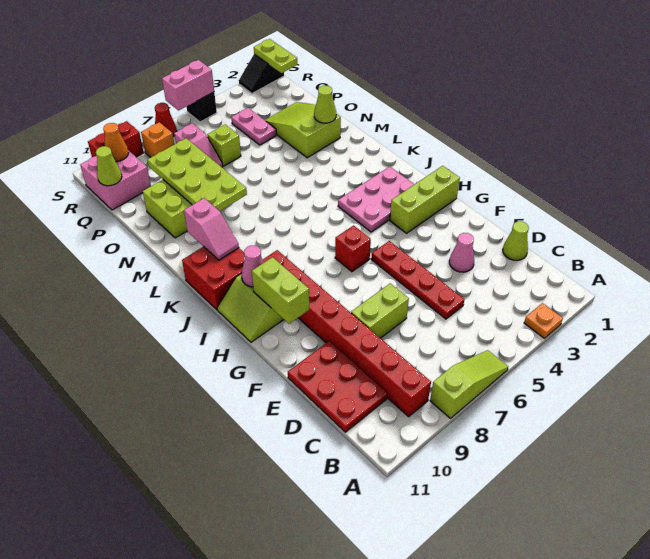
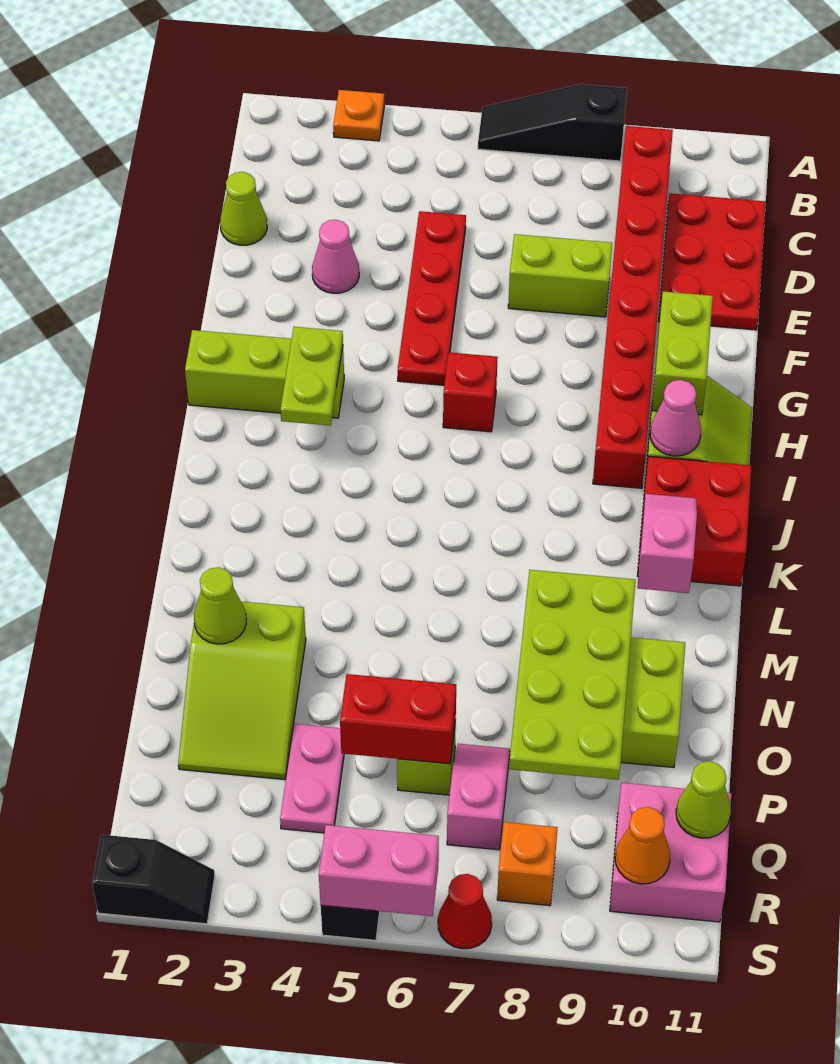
lime 1x3 slope [430,350,508,418] -> black 1x3 slope [478,84,627,161]
pink 2x3 plate [338,167,414,232] -> none
lime 1x2 plate [254,39,297,73] -> lime 1x2 plate moved to [280,327,343,426]
red 1x2 brick [88,121,144,157] -> red 1x2 brick moved to [340,674,456,764]

